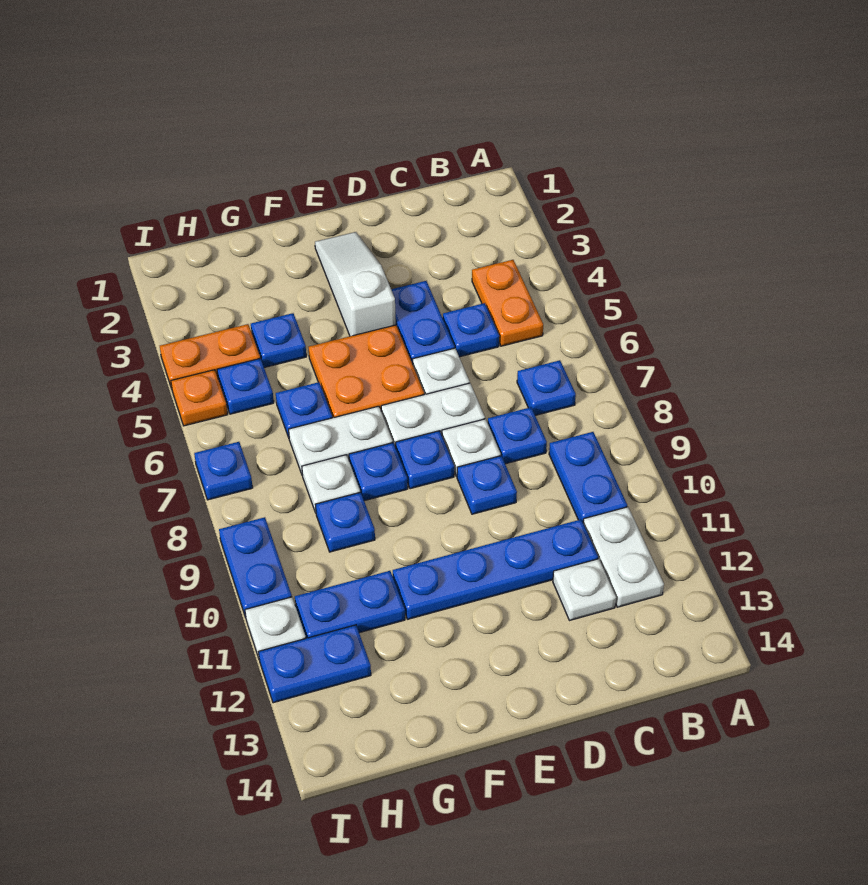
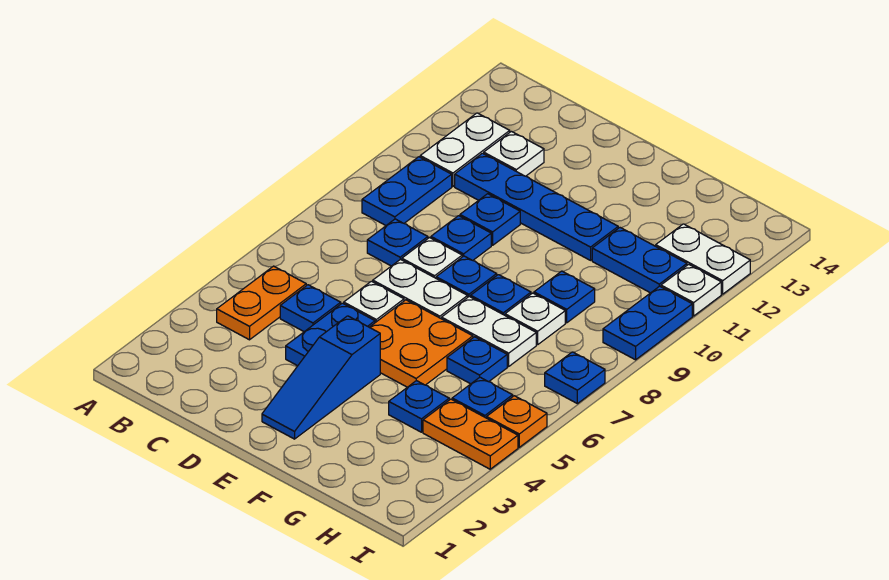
blue 1x1 plate [517,360,576,415] -> blue 1x1 plate moved to [460,194,520,245]
white 1x3 slope [315,232,396,336] -> blue 1x3 slope [262,316,380,439]
blue 1x2 plate [259,625,371,703] -> white 1x2 plate [656,224,750,294]

